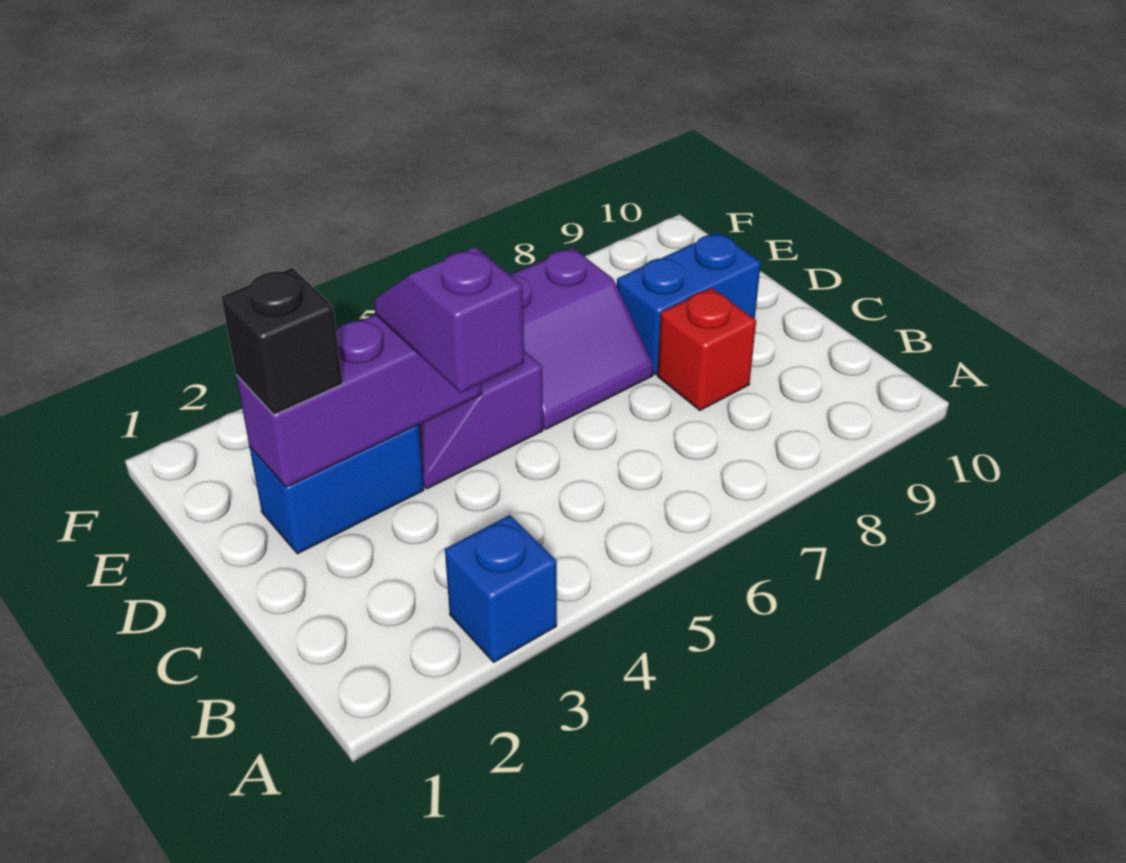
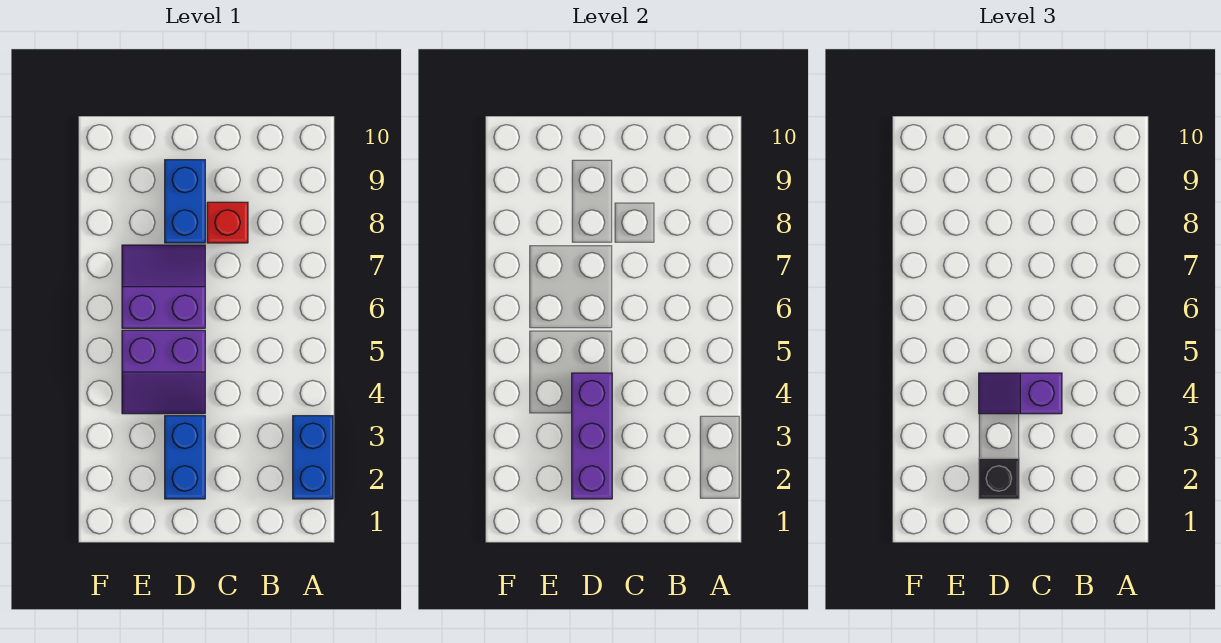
blue 1x1 brick [445,515,557,662] -> blue 1x2 brick [293,416,333,499]
purple 2x2 slope [510,248,653,429] -> purple 2x2 slope turned to [122,245,205,328]

